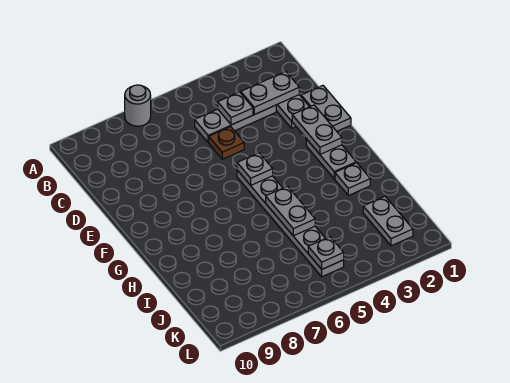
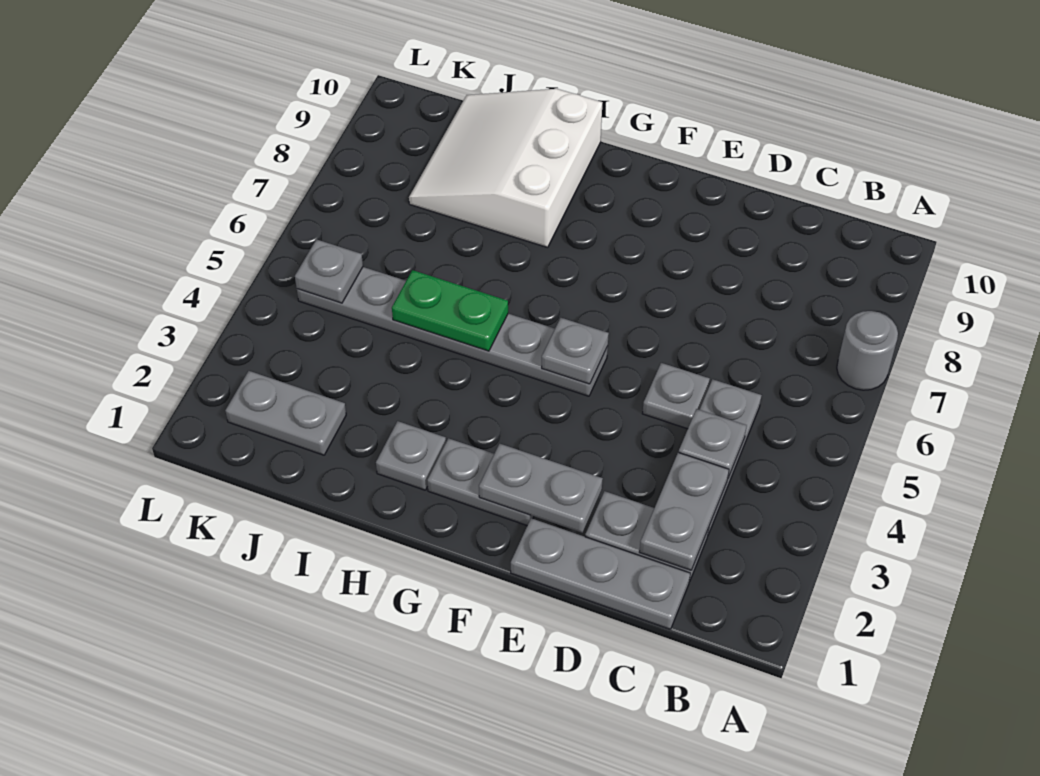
grey 1x2 plate [301,86,351,131] -> grey 1x3 plate [511,518,690,629]
brown 1x1 plate [209,127,244,159] -> grey 1x1 plate [642,363,710,429]
grey 1x2 plate [266,186,315,236] -> green 1x2 plate [392,270,508,351]
none -> white 3x3 slope [409,89,603,247]

